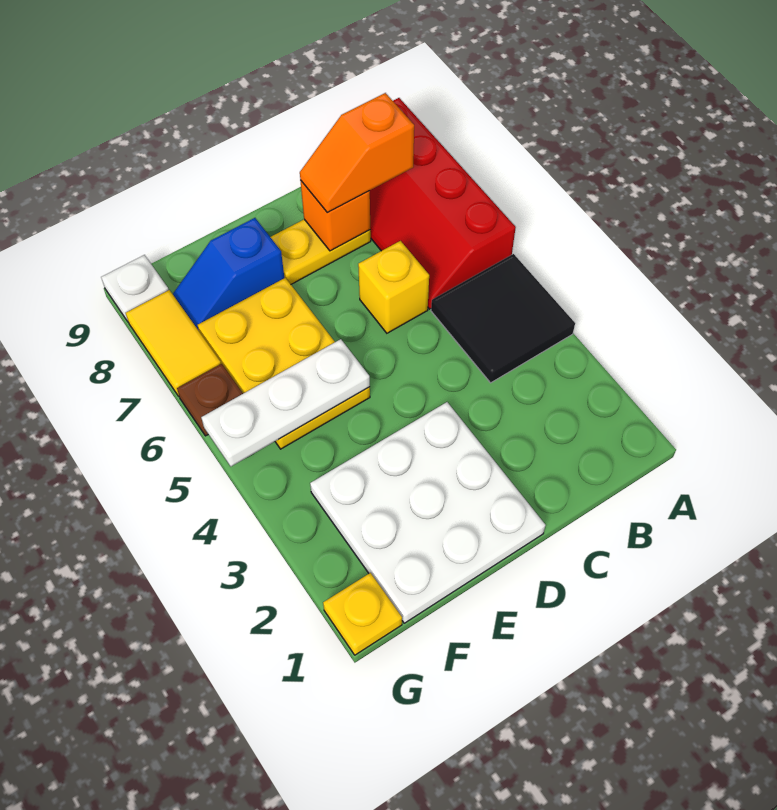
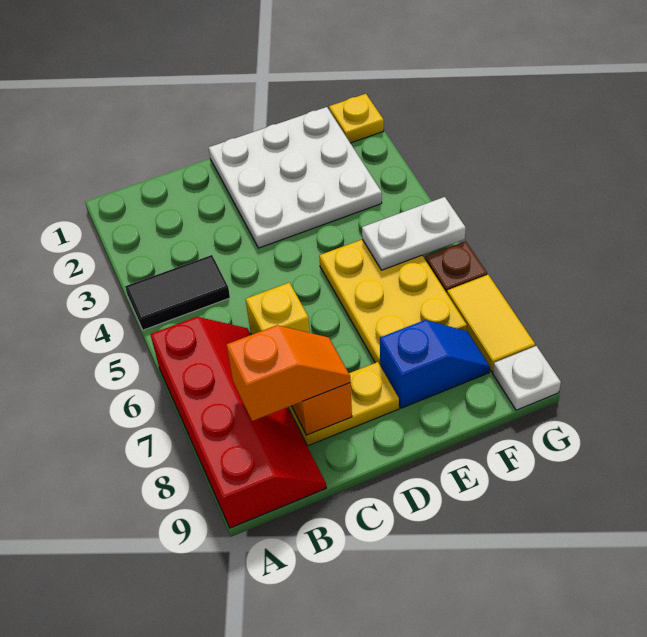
black 2x2 tile [431,254,575,383] -> black 1x2 tile [125,255,230,330]
white 1x3 plate [201,339,370,466] -> white 1x2 plate [362,197,466,270]

